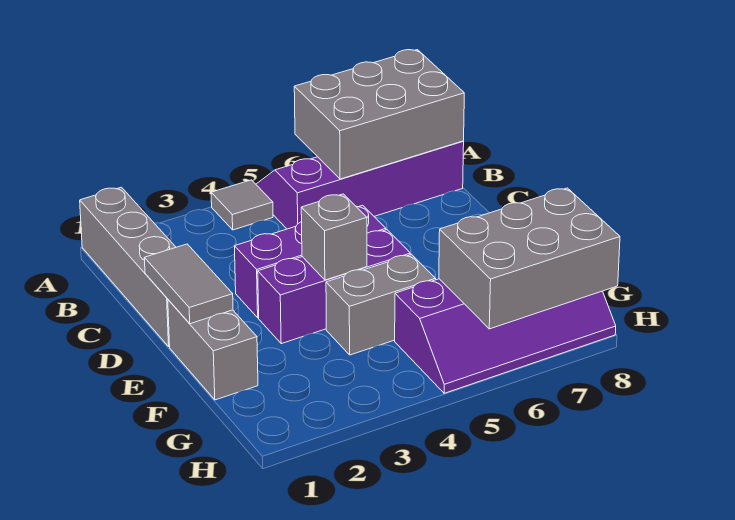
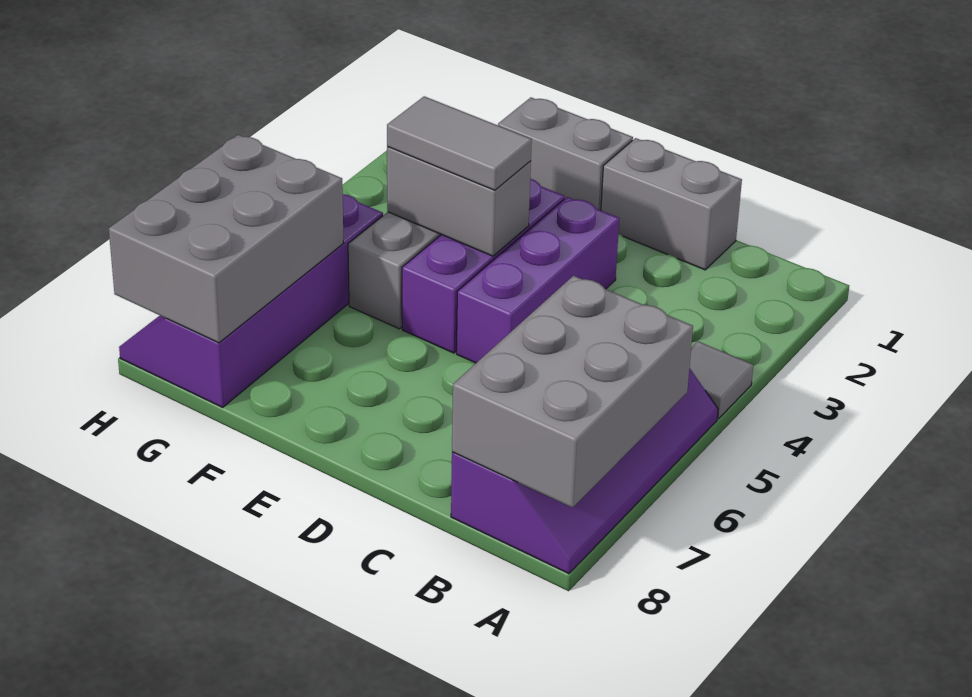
grey 1x4 brick [80,187,176,347] -> grey 1x2 brick [601,138,742,270]
grey 1x2 tile [144,244,233,324] -> grey 1x2 tile moved to [387,96,532,190]
grey 1x1 brick [301,194,367,280] -> grey 1x2 brick [387,147,531,256]

